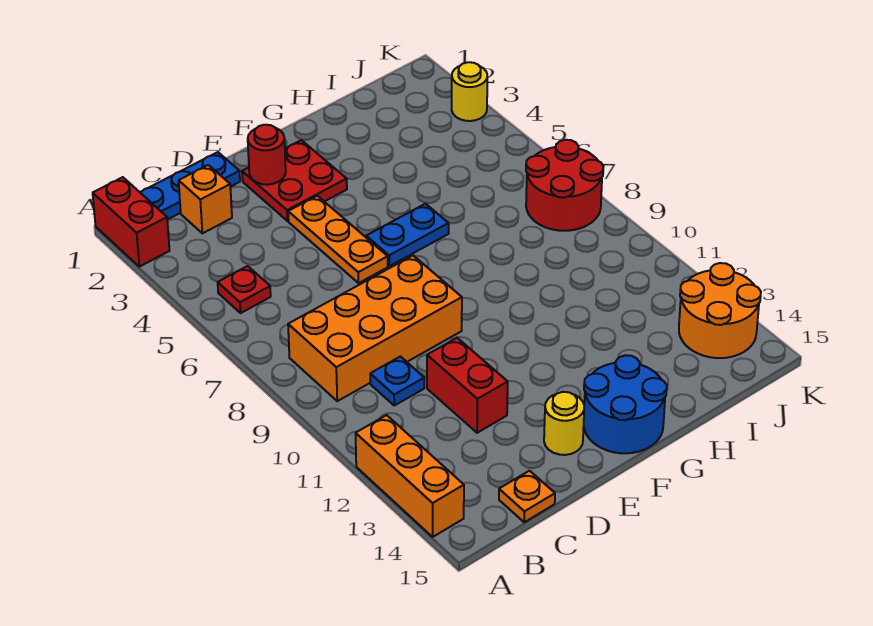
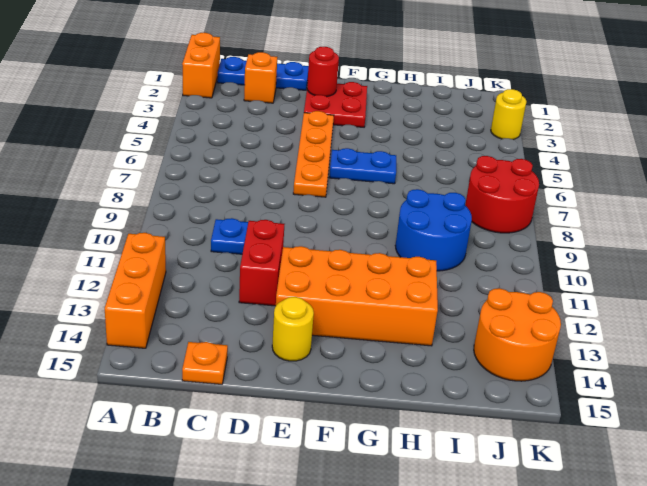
red 1x2 brick [93,177,169,267] -> orange 1x2 brick [182,33,220,98]
red 1x1 plate [218,266,271,313] -> none
orange 2x4 brick [288,256,462,401] -> orange 2x4 brick moved to [276,246,438,346]
orange 1x3 plate [288,196,388,283] -> orange 1x4 plate [293,111,334,197]
blue 2x2 round brick [584,355,667,453] -> blue 2x2 round brick moved to [395,189,472,271]

